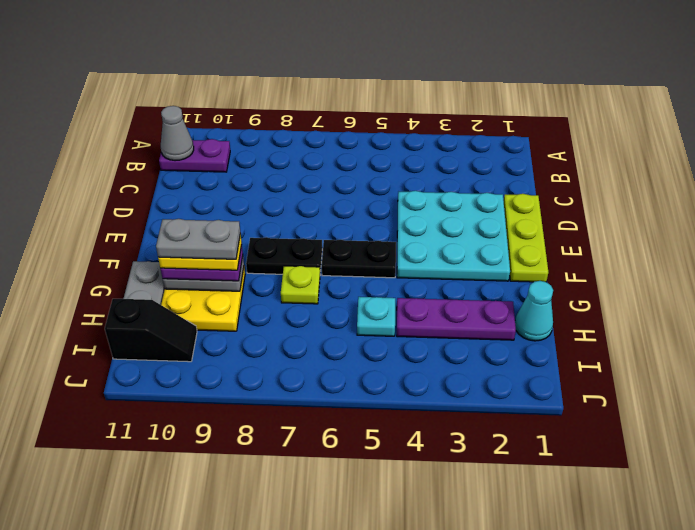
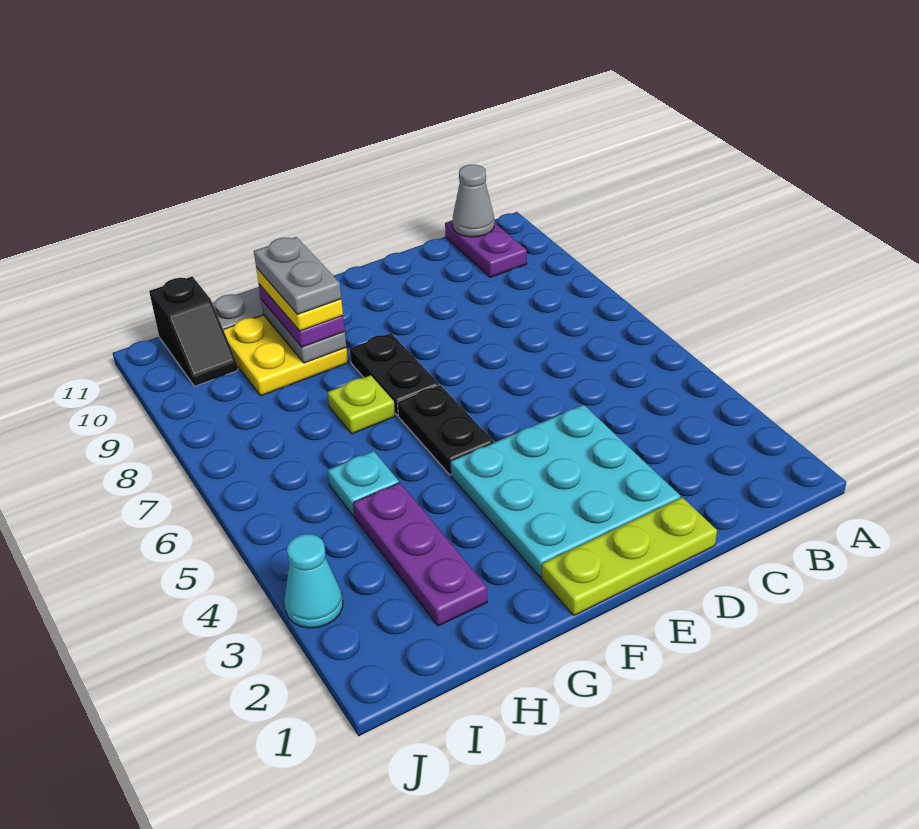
cyan 1x1 cone [515,281,553,341] -> cyan 1x1 cone moved to [285,534,343,628]

